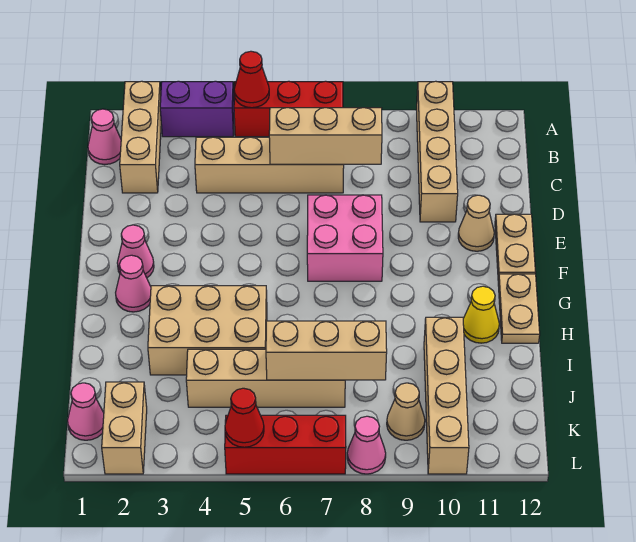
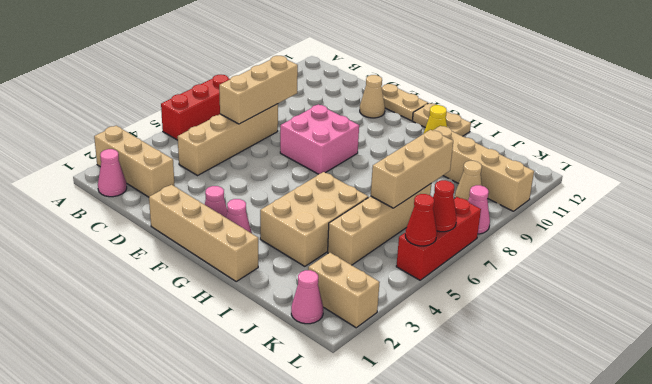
purple 1x2 brick [160,81,234,137] -> none
red 1x1 cone [234,51,269,108] -> red 1x1 cone moved to [433,180,457,232]
tan 1x4 brick [417,81,458,222] -> tan 1x4 brick moved to [149,185,258,281]

